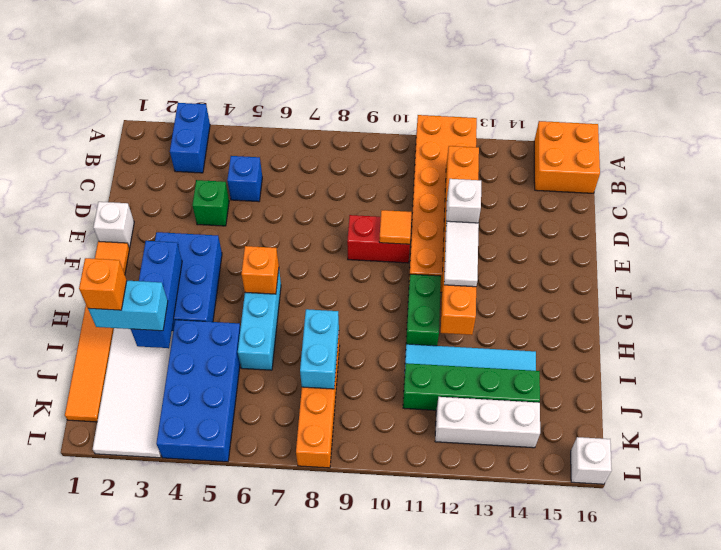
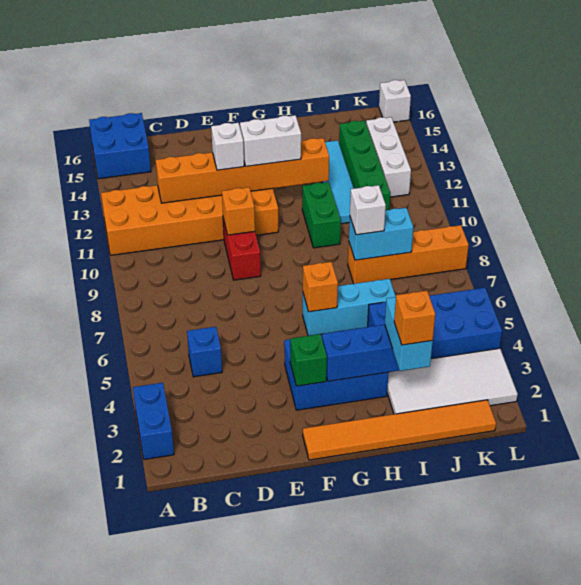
blue 1x2 brick [170,103,210,173] -> blue 1x2 brick turned to [133,383,174,459]
orange 2x2 brick [534,121,600,193] -> blue 2x2 brick [89,113,151,179]
green 1x1 brick [192,180,229,226] -> green 1x1 brick moved to [290,334,327,386]
white 1x1 brick [93,202,134,248] -> white 1x1 brick moved to [350,185,386,235]
orange 1x1 tile [379,210,412,244] -> orange 1x1 brick [222,187,255,235]
white 1x2 tile [444,221,479,287] -> white 1x2 brick [240,115,301,166]
green 1x2 brick [406,274,441,346] -> green 1x2 brick turned to [302,182,341,248]

